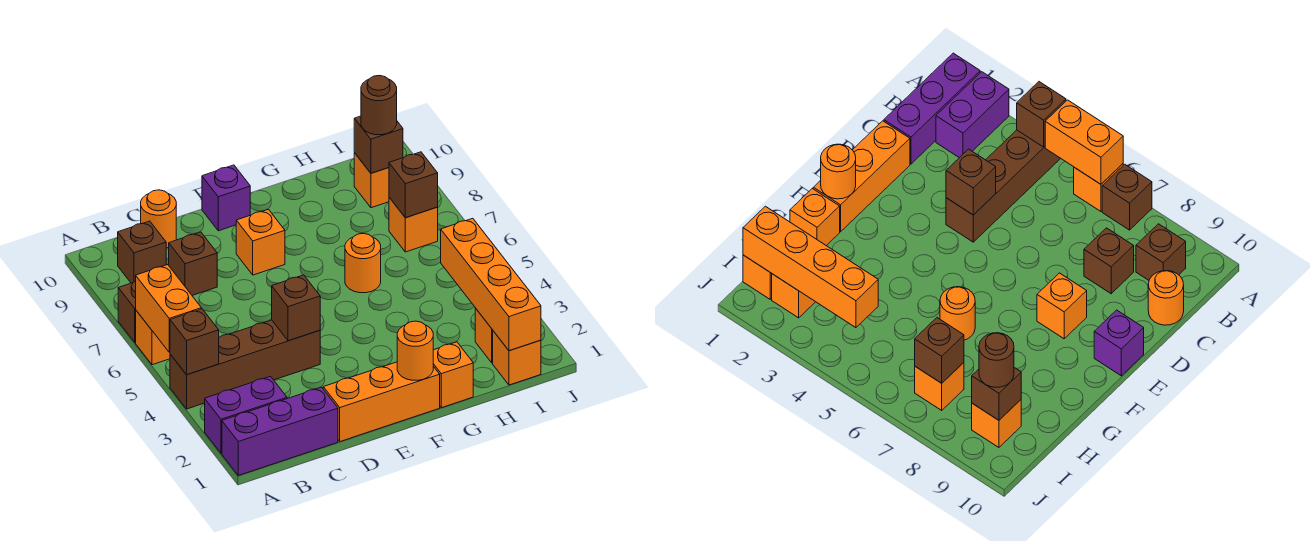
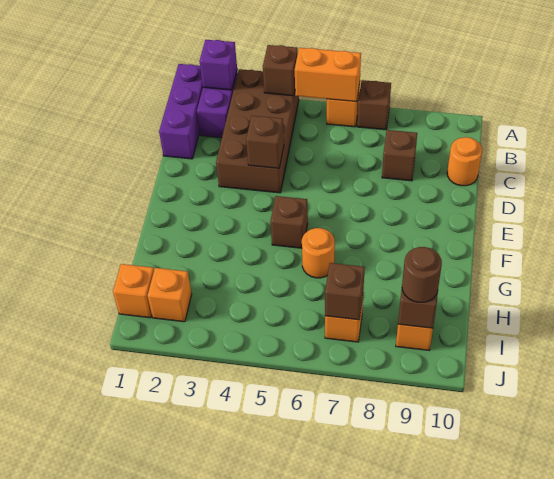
brown 1x4 brick [170,320,320,409] -> brown 2x4 brick [216,69,299,193]
brown 1x1 brick [118,221,166,283] -> brown 1x1 brick moved to [270,196,308,248]
orange 1x3 brick [323,362,440,442] -> none
orange 1x1 brick [236,209,285,275] -> none
purple 1x1 brick [202,165,250,231] -> purple 1x1 brick moved to [200,40,237,90]
orange 1x1 round brick [397,321,433,380] -> none
orange 1x1 brick [433,342,473,408] -> none
orange 1x4 brick [441,218,541,351] -> none

